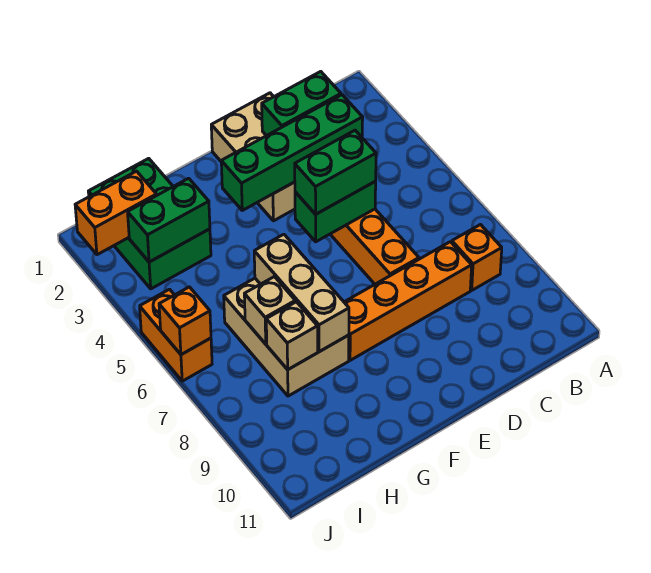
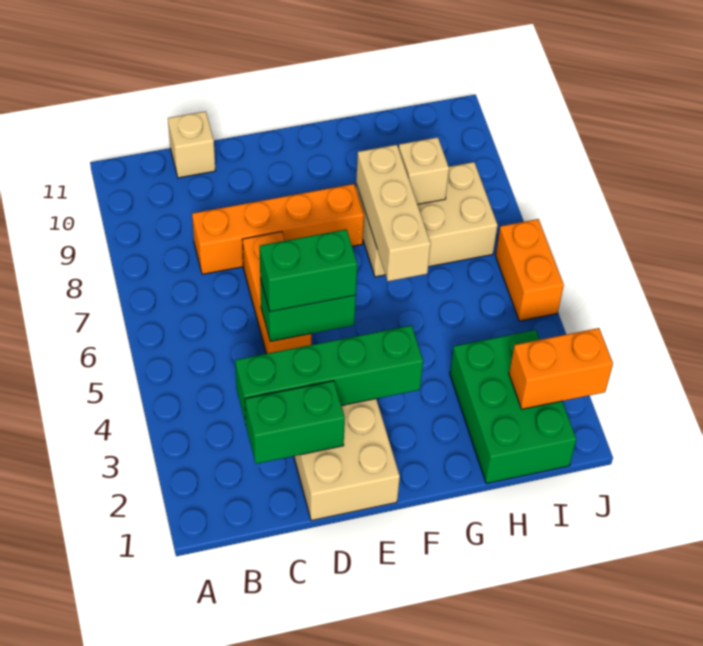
orange 1x1 brick [452,225,502,290] -> none
tan 2x3 brick [224,278,349,396] -> tan 2x3 brick turned to [356,162,498,277]
green 1x2 brick [128,178,210,262] -> none
tan 1x1 brick [244,277,295,344] -> tan 1x1 brick moved to [168,111,215,178]
orange 1x1 brick [159,287,211,355] -> none

